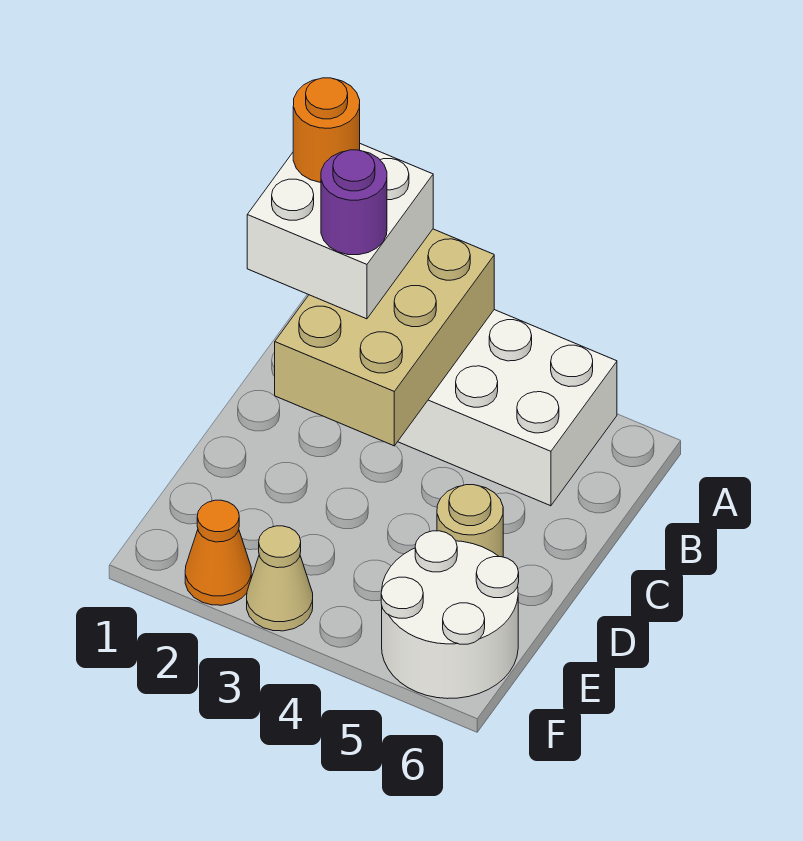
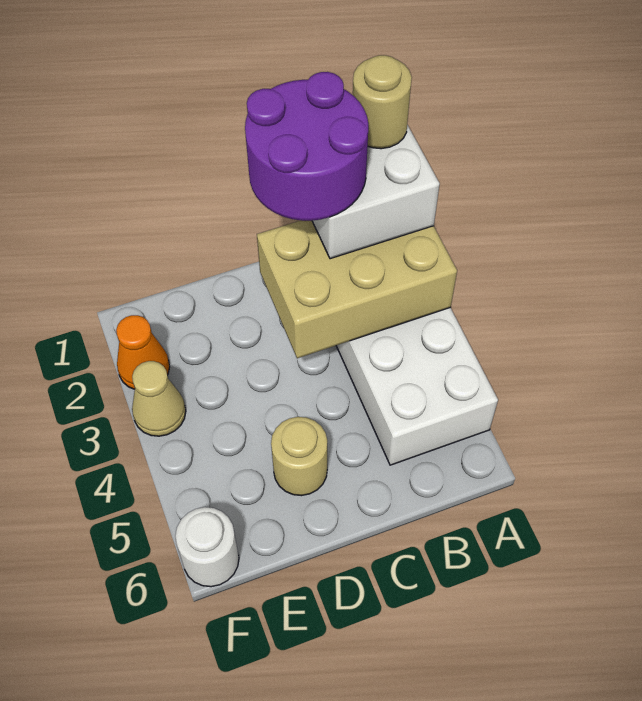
orange 1x1 round brick [293,78,360,183] -> tan 1x1 round brick [353,55,412,149]
purple 1x1 round brick [321,150,387,255] -> purple 2x2 round brick [245,72,368,221]
white 2x2 round brick [381,531,519,699] -> white 1x1 round brick [175,507,239,587]

